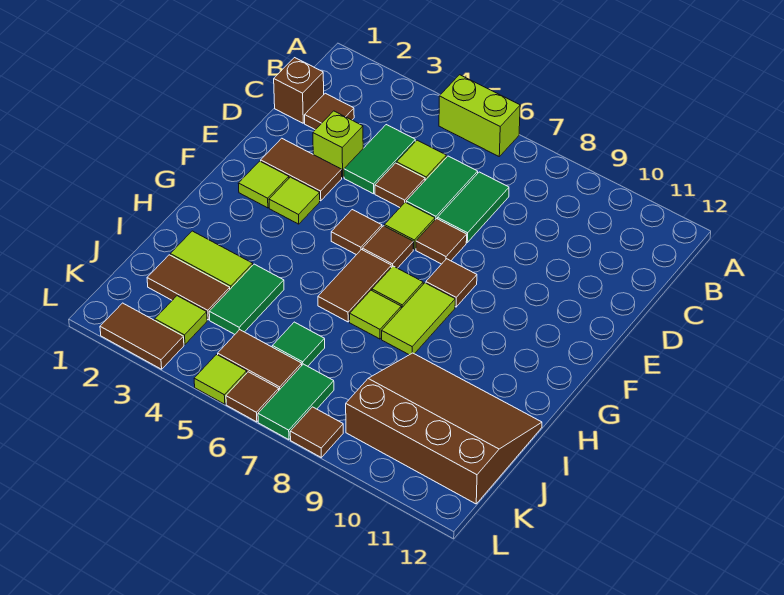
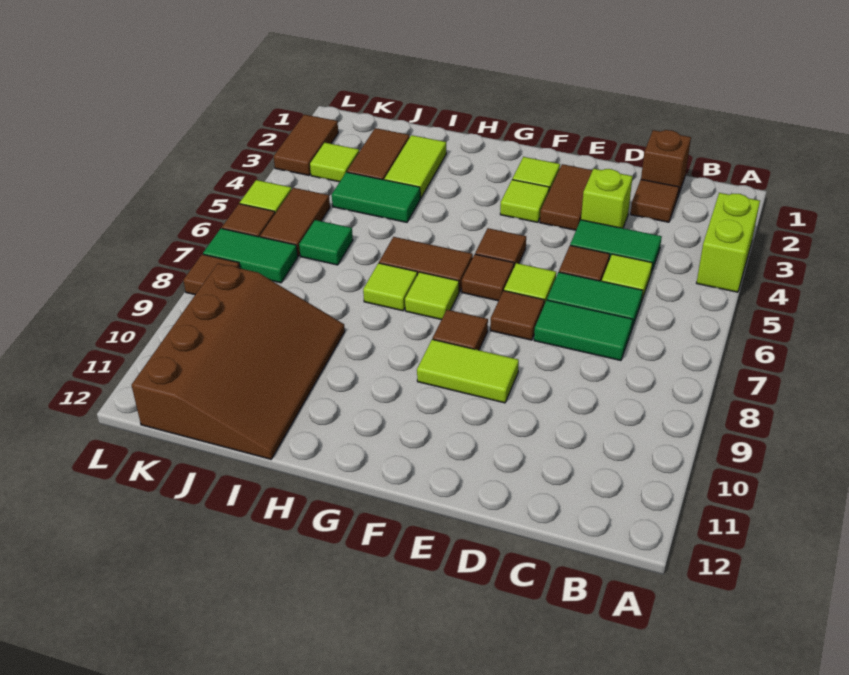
lime 1x2 brick [439,75,520,156] -> lime 1x2 brick moved to [697,193,760,292]
lime 1x2 tile [382,283,455,355] -> lime 1x2 tile moved to [417,339,519,403]

